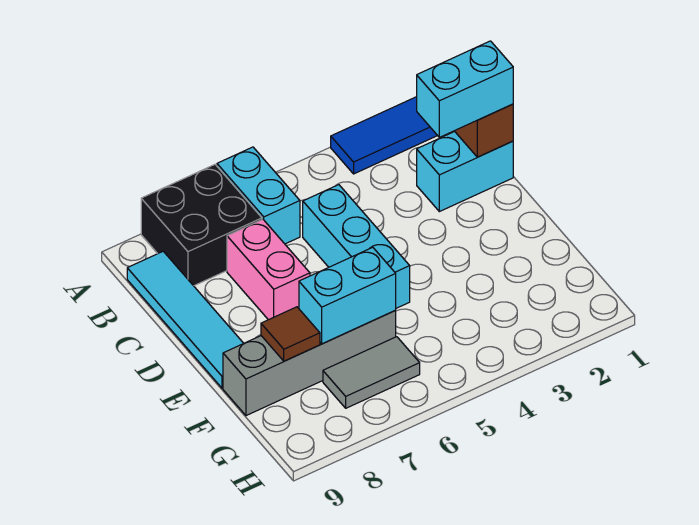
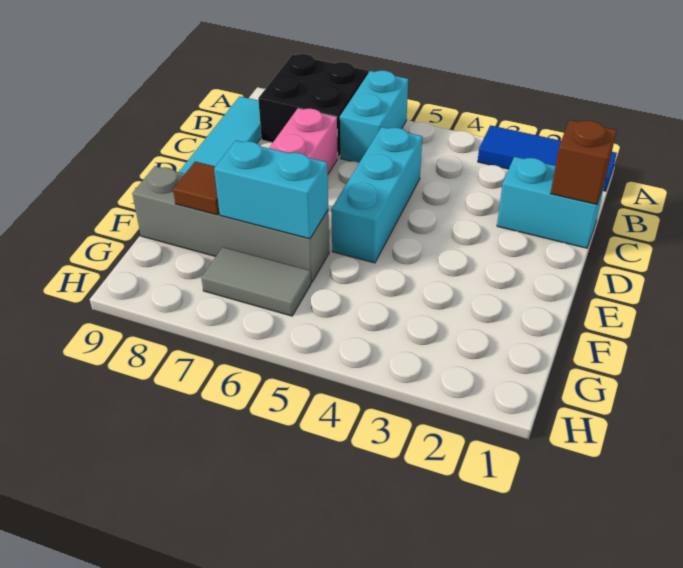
cyan 1x2 brick [417,41,513,137] -> none

